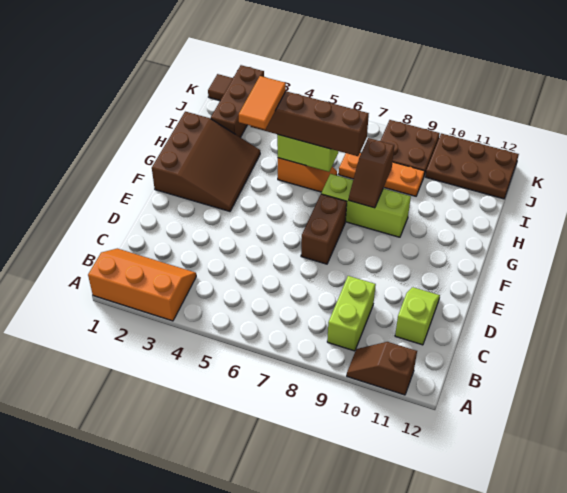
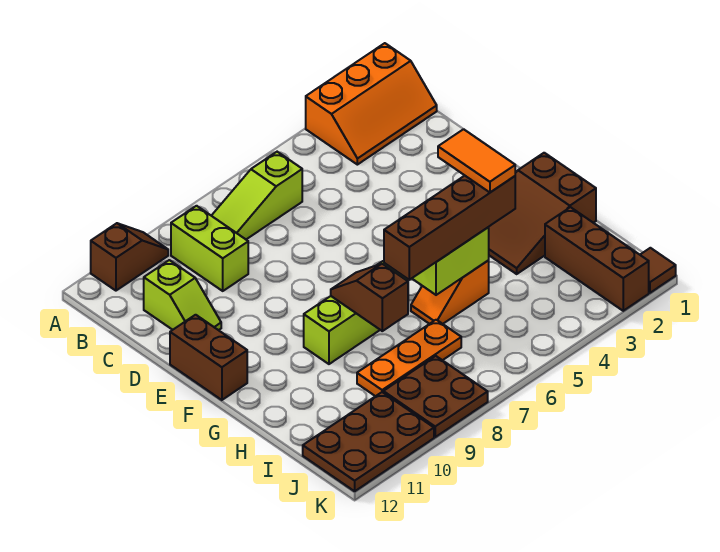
none -> lime 1x3 slope [212,152,302,239]
brown 1x2 brick [301,194,347,264] -> brown 1x2 brick moved to [170,315,247,400]
brown 3x3 slope [152,112,260,211] -> brown 2x3 slope [489,153,596,274]

